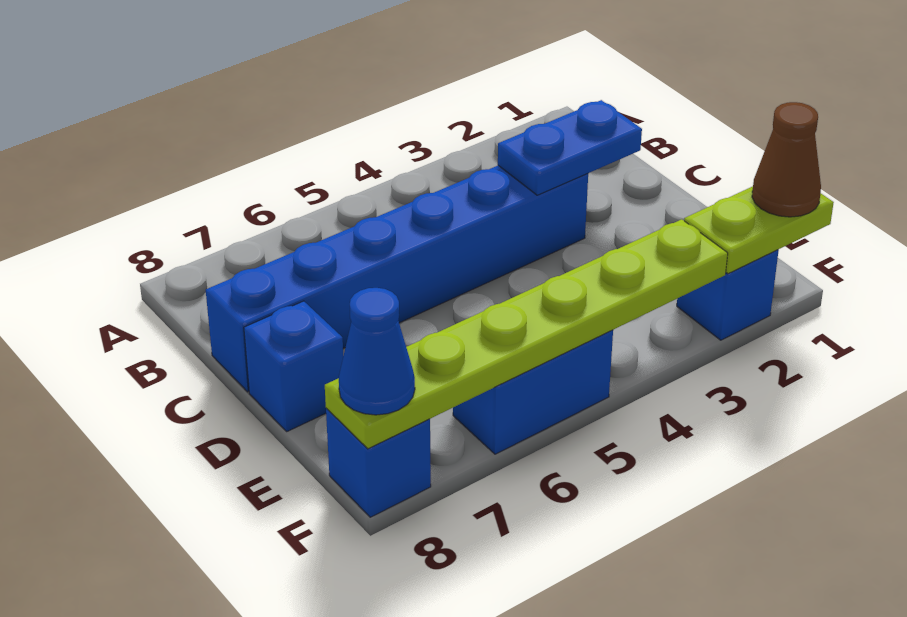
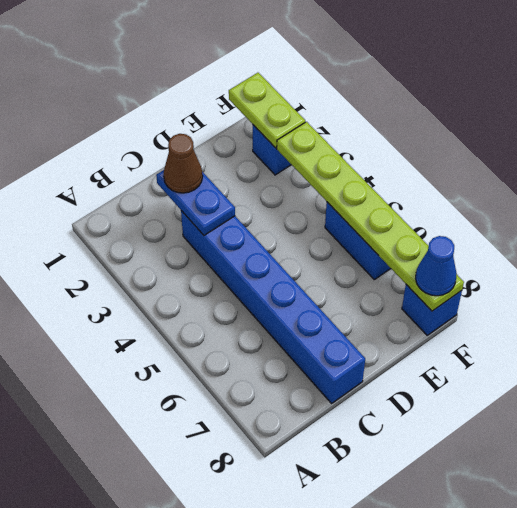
blue 1x1 brick [244,301,343,431] -> none
brown 1x1 cone [752,102,821,217] -> brown 1x1 cone moved to [164,134,203,193]

